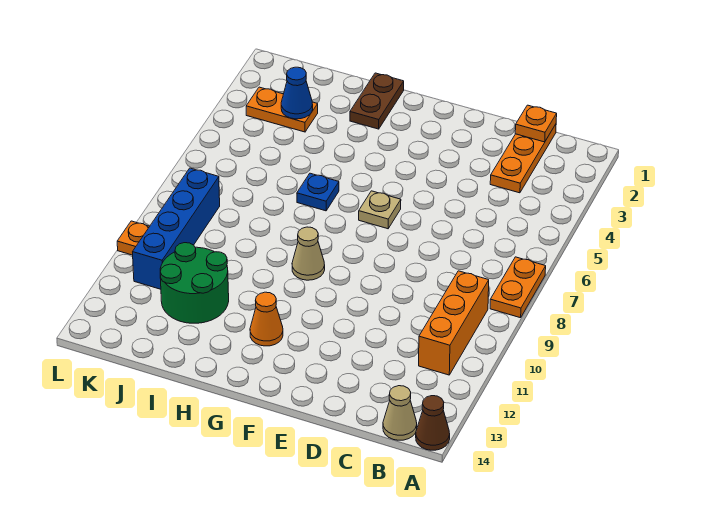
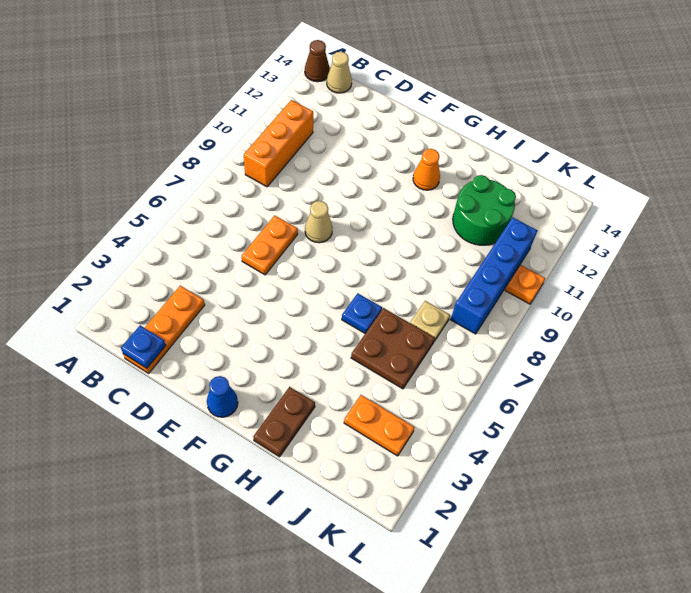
orange 1x2 plate [490,257,546,318] -> orange 1x2 plate moved to [242,215,298,275]
orange 1x1 plate [515,105,557,142] -> blue 1x1 plate [121,325,166,368]
tan 1x1 plate [359,191,401,229] -> tan 1x1 plate moved to [410,301,450,341]
tan 1x1 cone [292,227,325,280] -> tan 1x1 cone moved to [305,201,333,243]
none -> brown 2x2 plate [351,308,435,389]
blue 1x1 cone [281,67,313,119] -> blue 1x1 cone moved to [207,376,238,417]

